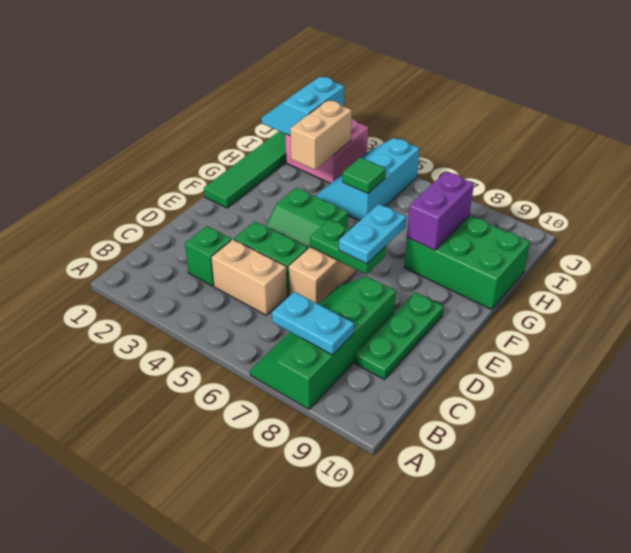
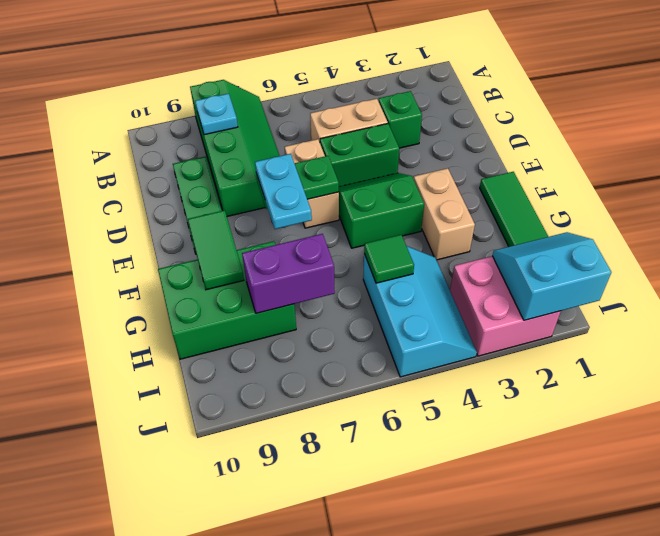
cyan 1x2 plate [272,292,354,355] -> cyan 1x1 plate [195,93,238,135]
none -> green 1x2 tile [188,210,244,290]
purple 1x2 brick [407,172,474,250] -> purple 1x2 brick turned to [242,234,335,313]
tan 1x2 brick [290,100,352,170] -> tan 1x2 brick moved to [414,168,475,260]
cyan 2x2 slope [261,77,344,136] -> cyan 2x2 slope turned to [492,232,611,320]

